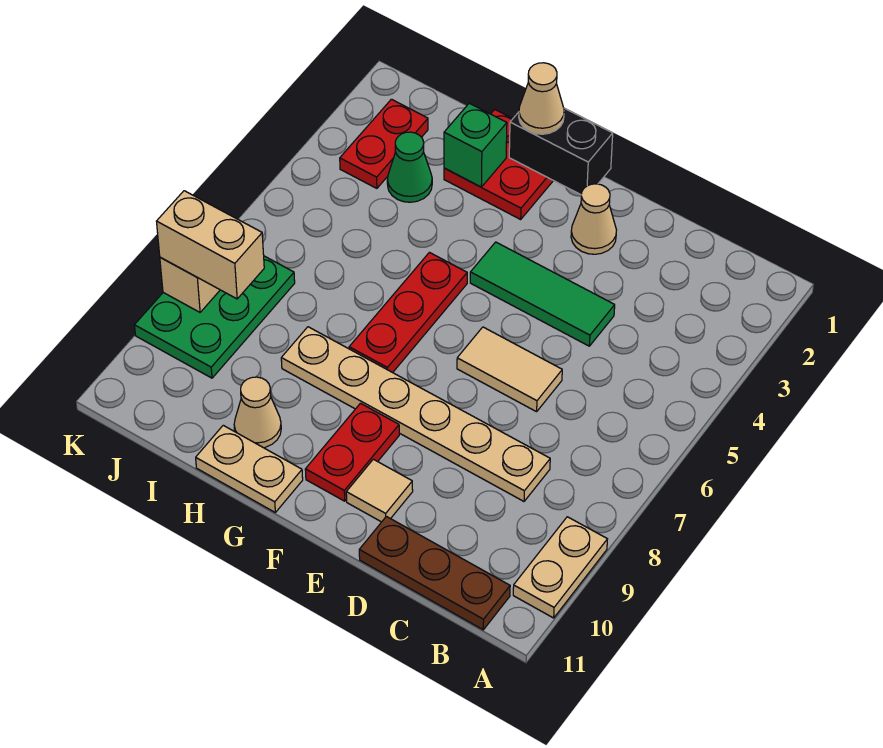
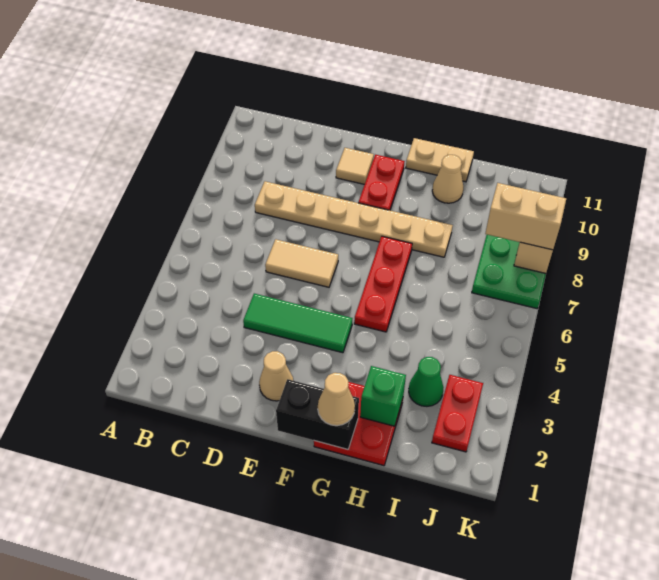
tan 1x2 plate [513,517,607,618] -> none
brown 1x3 plate [359,517,510,630] -> none

